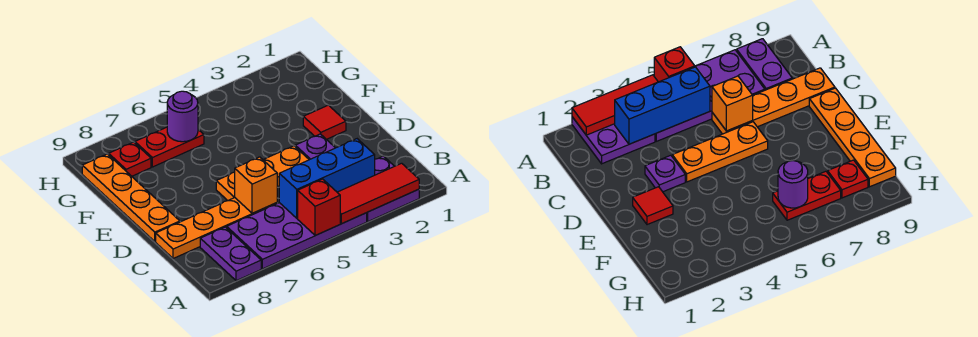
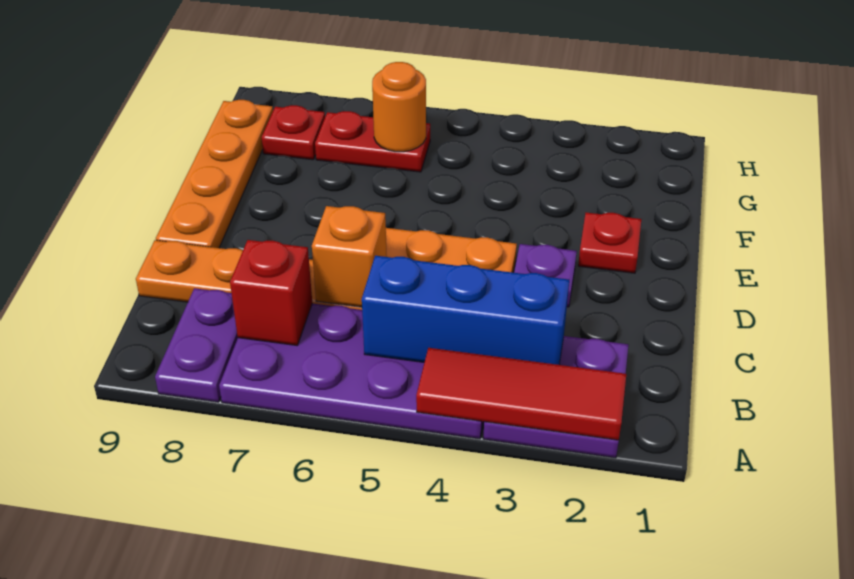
red 1x1 brick [298,179,340,236] -> red 1x1 brick moved to [230,240,312,345]
red 1x1 tile [303,105,346,139] -> red 1x1 plate [578,213,642,273]
purple 1x1 round brick [167,91,198,142] -> orange 1x1 round brick [372,62,426,152]

